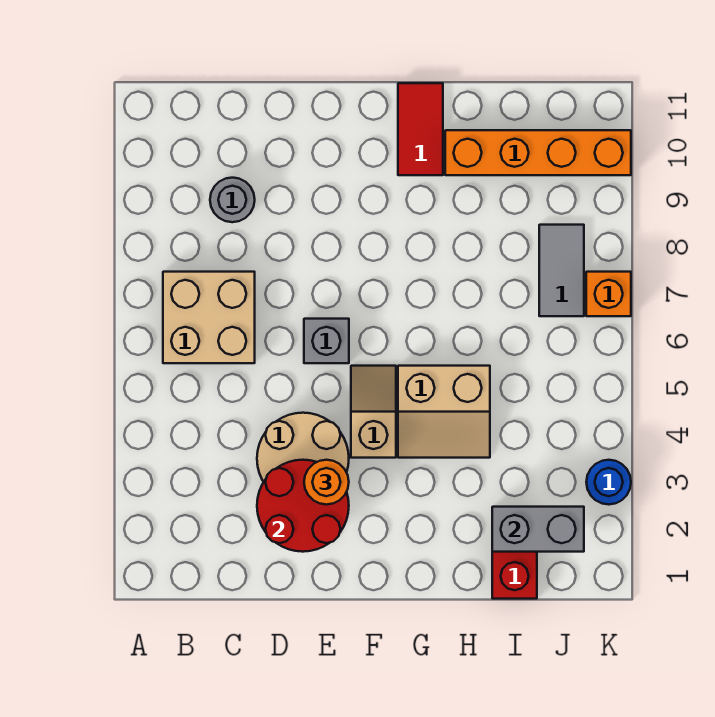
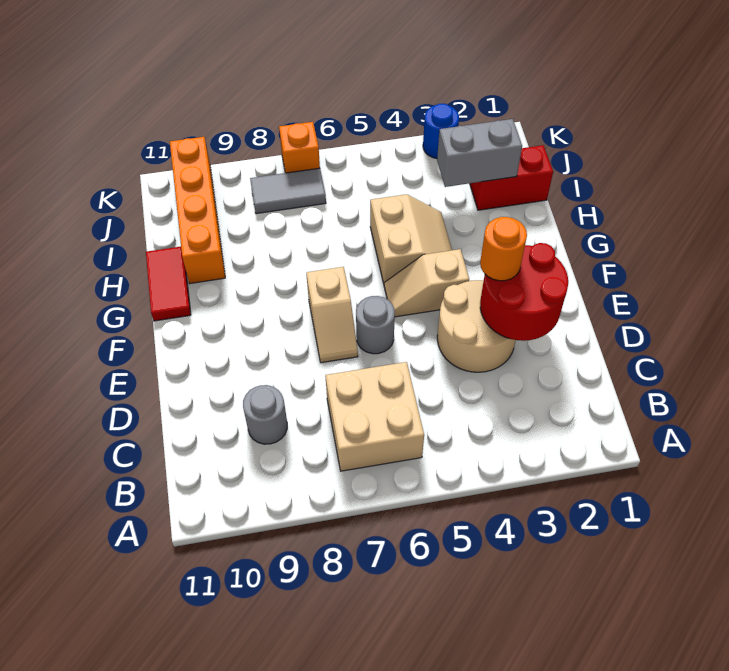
grey 1x1 brick [304,319,349,363] -> grey 1x1 round brick [356,296,395,354]
none -> tan 1x2 slope [306,267,358,363]
red 1x2 tile [398,83,443,175] -> red 1x2 tile turned to [146,247,191,321]
grey 1x2 brick [492,507,584,552] -> grey 1x2 brick turned to [437,119,522,187]

